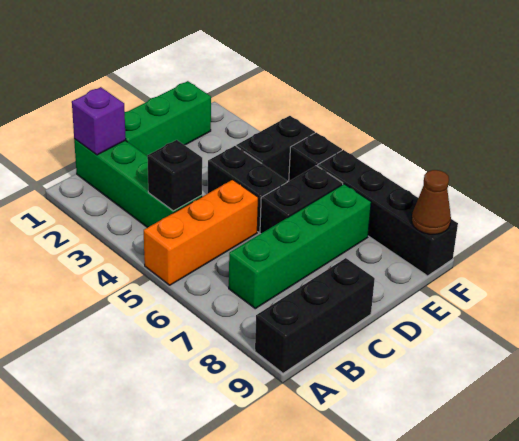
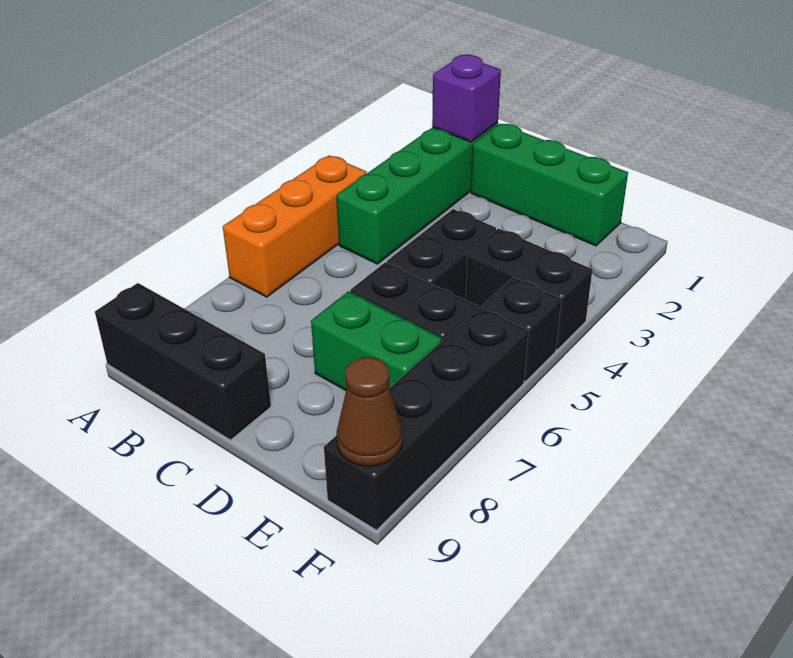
orange 1x3 brick [144,180,258,285] -> orange 1x3 brick turned to [223,156,367,297]
black 1x1 brick [147,140,202,211] -> none
green 1x4 brick [229,184,371,309] -> green 1x2 brick [311,291,442,390]

